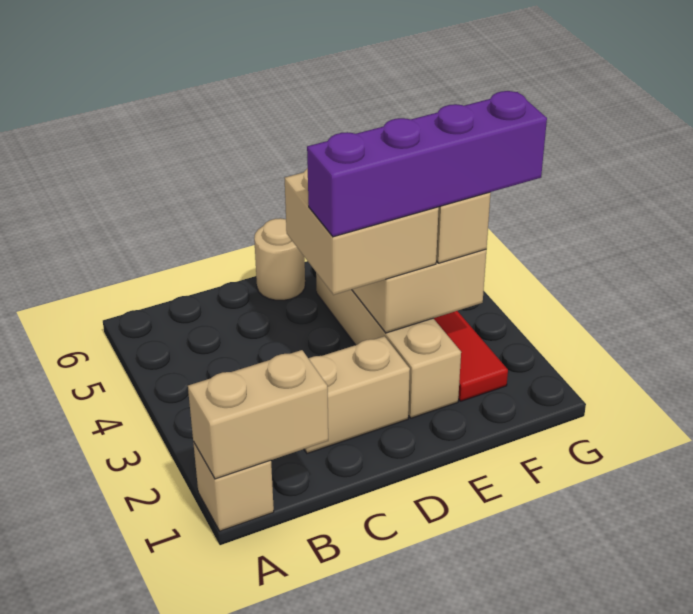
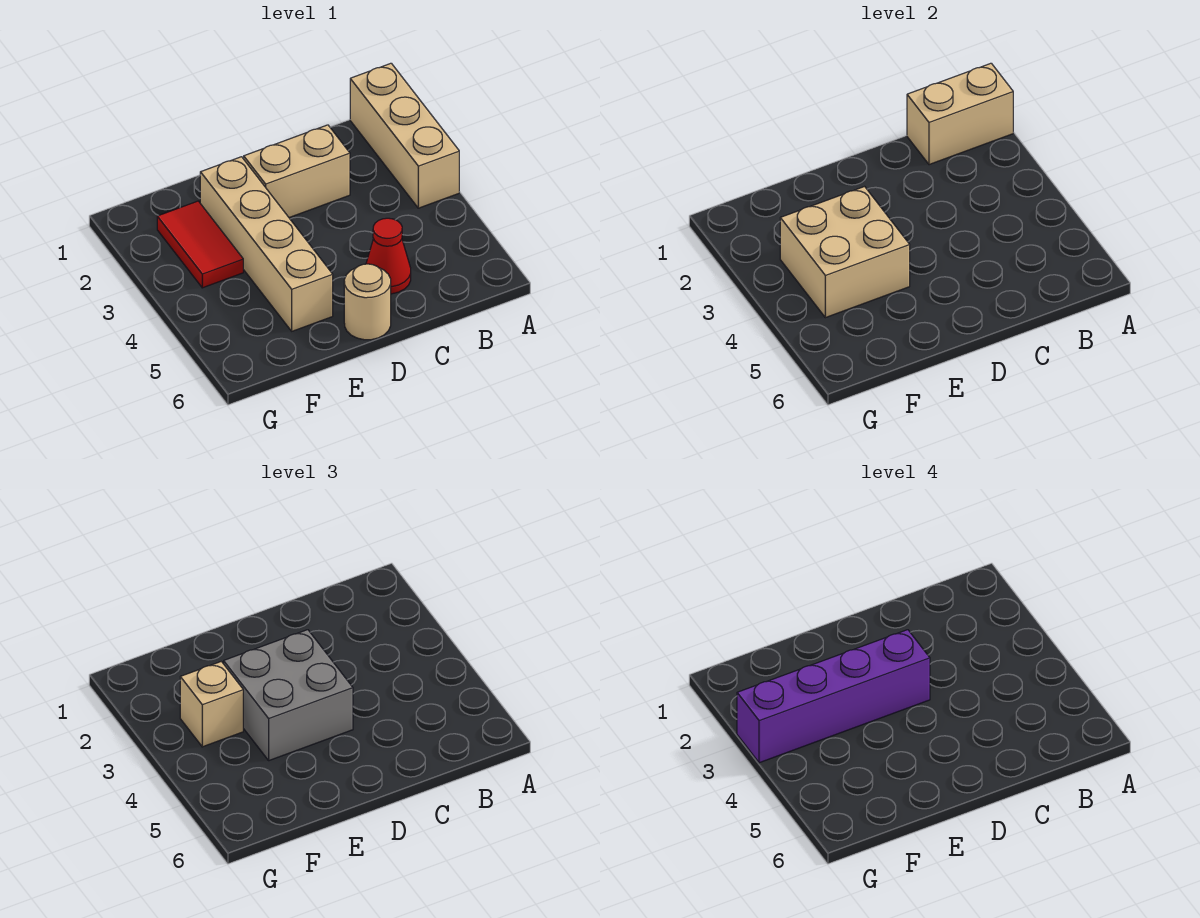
tan 1x1 brick [193,442,274,531] -> tan 1x3 brick [350,63,459,208]
none -> red 1x1 cone [366,218,411,294]
tan 2x2 brick [285,168,439,295] -> grey 2x2 brick [224,630,353,761]

